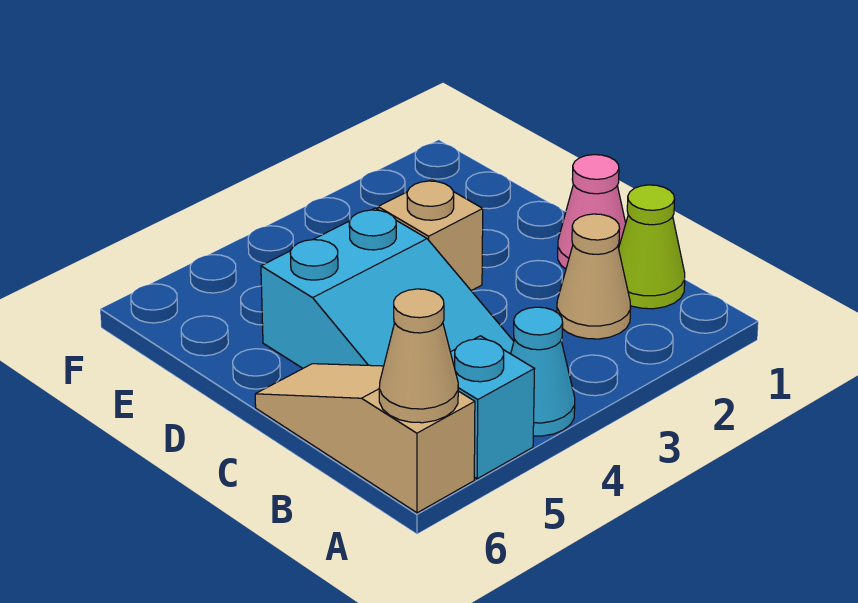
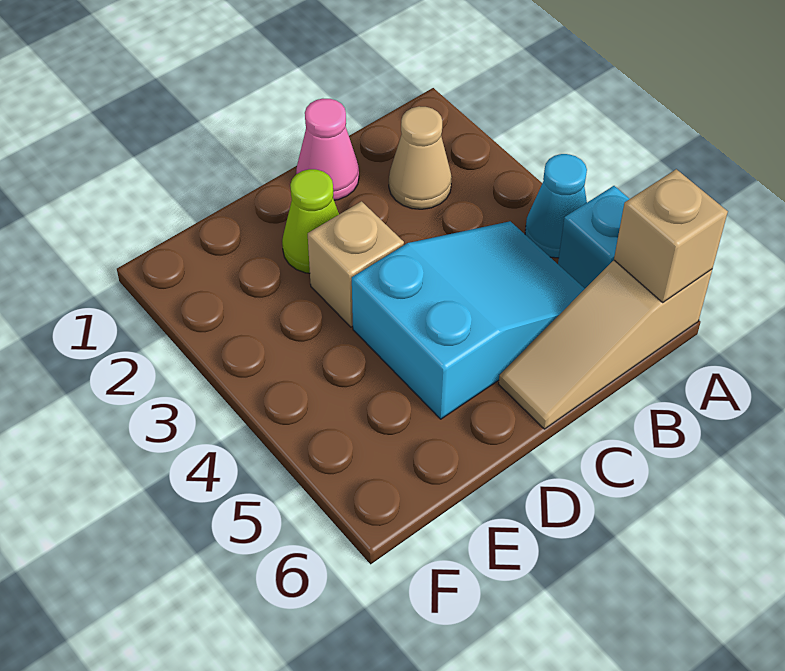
tan 1x1 cone [379,289,458,423] -> tan 1x1 brick [614,169,728,302]
lime 1x1 cone [619,185,685,309] -> lime 1x1 cone moved to [282,169,339,273]

